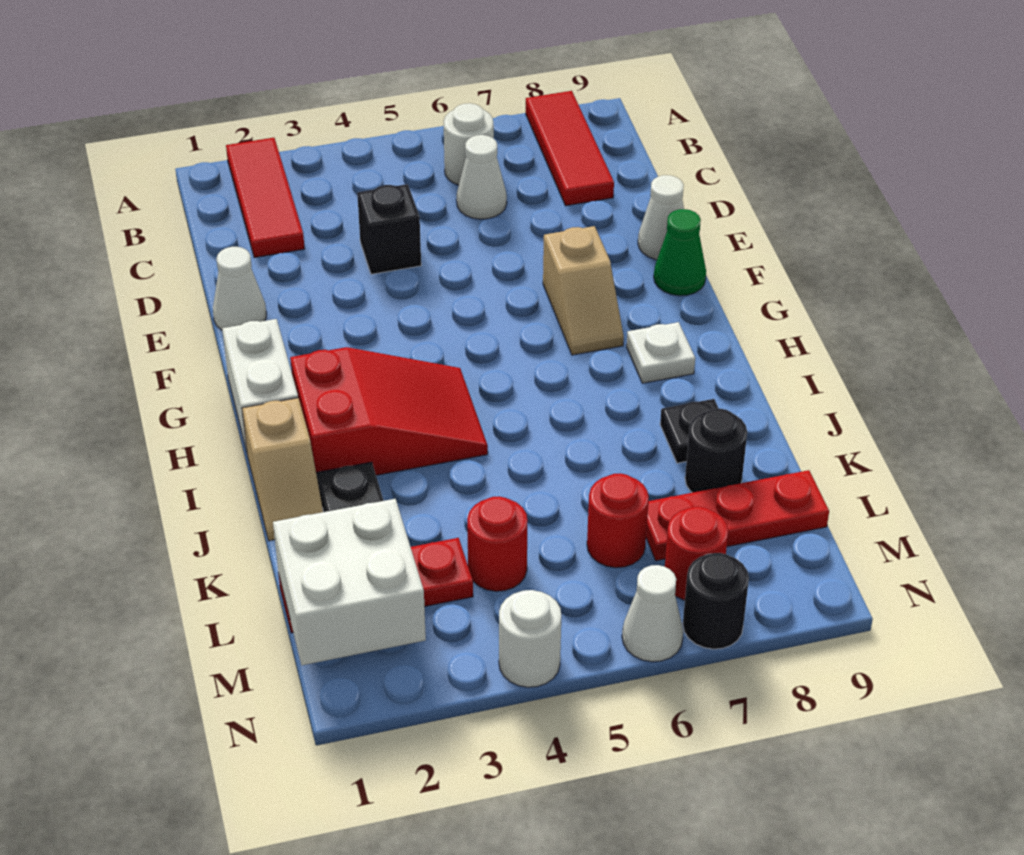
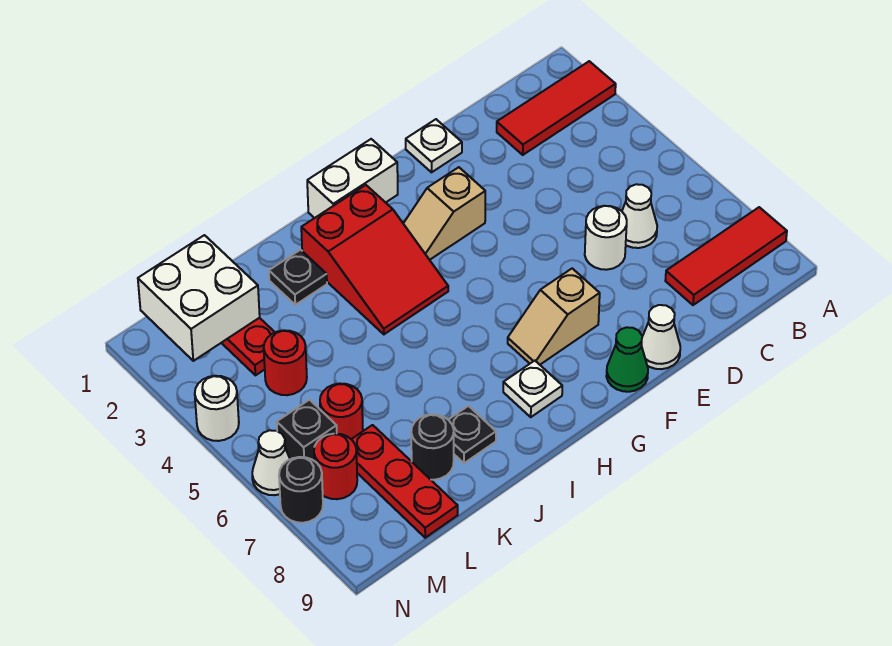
white 1x1 round brick [444,103,494,185] -> white 1x1 round brick moved to [585,206,627,270]
black 1x1 brick [357,184,421,274] -> black 1x1 brick moved to [277,400,337,461]
white 1x1 cone [213,247,266,330] -> white 1x1 plate [406,119,462,172]
tan 1x2 slope [242,398,323,541] -> tan 1x2 slope moved to [403,167,485,260]

